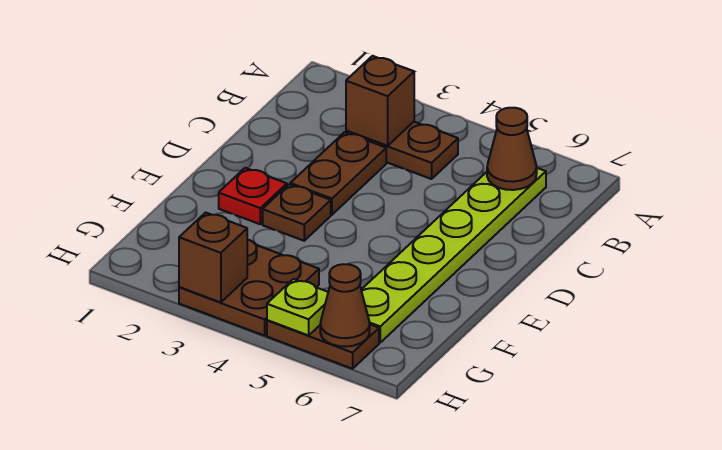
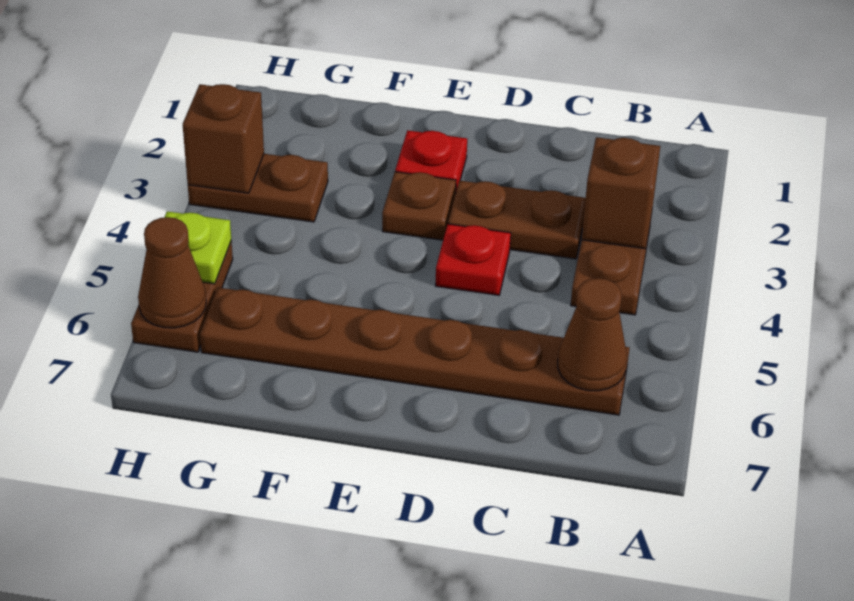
lime 1x6 plate [361,168,546,342] -> brown 1x6 plate [200,287,629,415]
none -> red 1x1 plate [435,224,511,295]
brown 2x2 plate [179,240,319,336] -> brown 1x2 plate [188,154,328,222]

